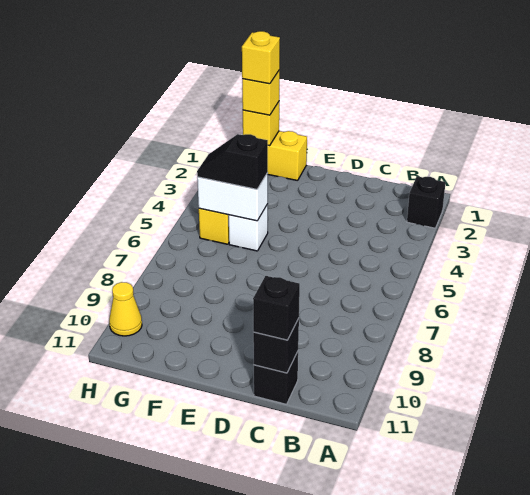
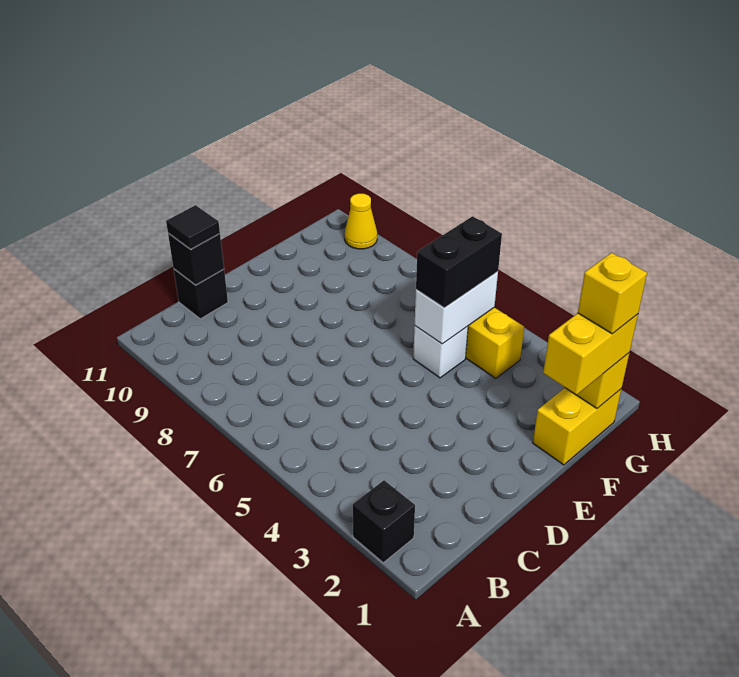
black 1x1 brick [253,276,300,340] -> black 1x1 tile [166,205,220,249]
black 1x2 slope [197,134,268,189] -> black 1x2 brick [416,216,502,308]
yellow 1x1 brick [242,70,280,115] -> yellow 1x2 brick [543,313,638,395]

